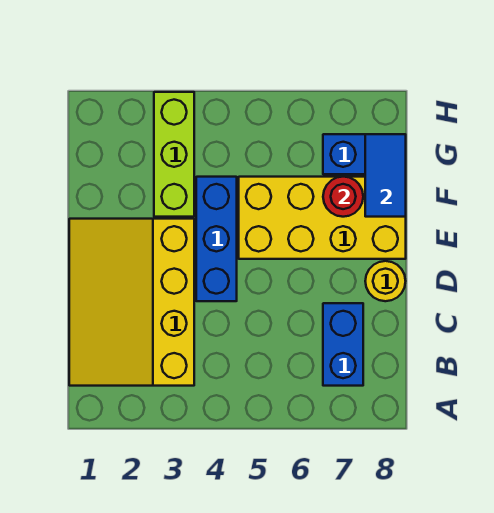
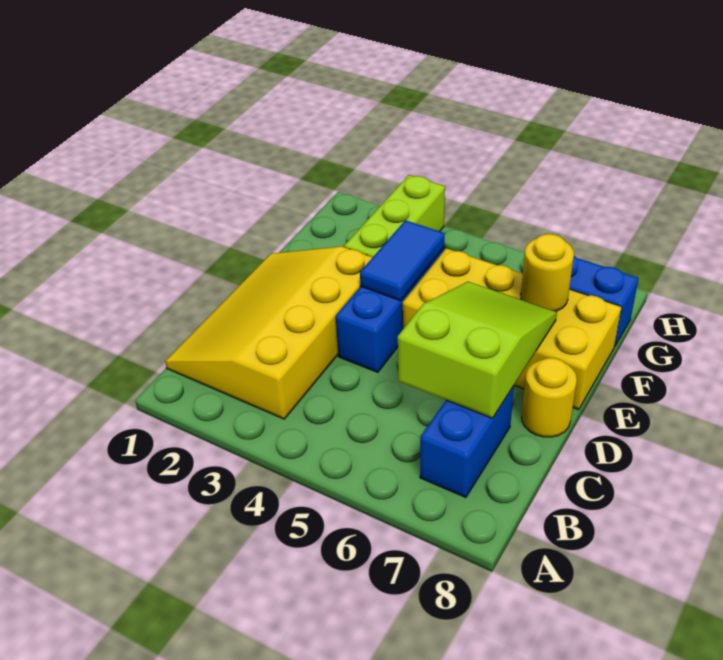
none -> lime 2x3 slope [398,282,557,418]
red 1x1 round brick [323,177,363,217] -> yellow 1x1 round brick [521,234,574,312]
blue 1x2 tile [365,134,406,217] -> blue 1x2 tile moved to [360,220,445,301]

